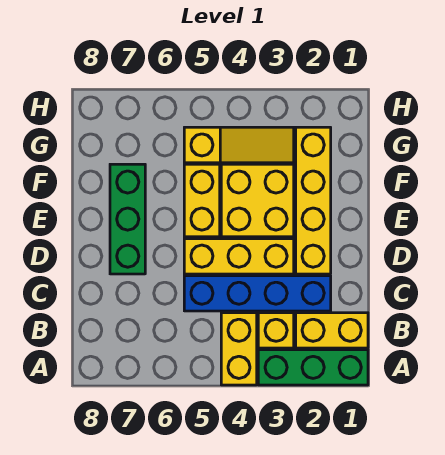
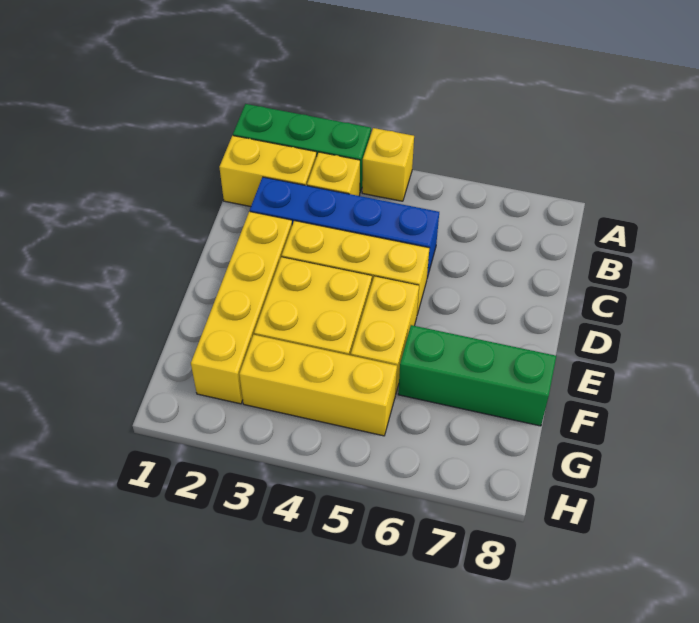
yellow 1x2 brick [221,313,257,385] -> yellow 1x1 brick [362,128,414,201]
green 1x3 brick [110,164,145,274] -> green 1x3 brick turned to [398,325,556,426]
yellow 1x3 slope [184,127,294,163] -> yellow 1x3 brick [239,335,397,436]

